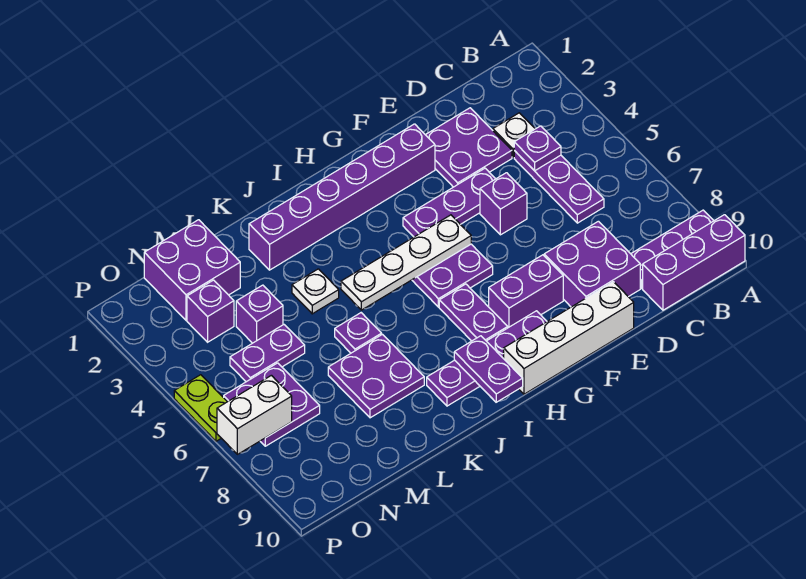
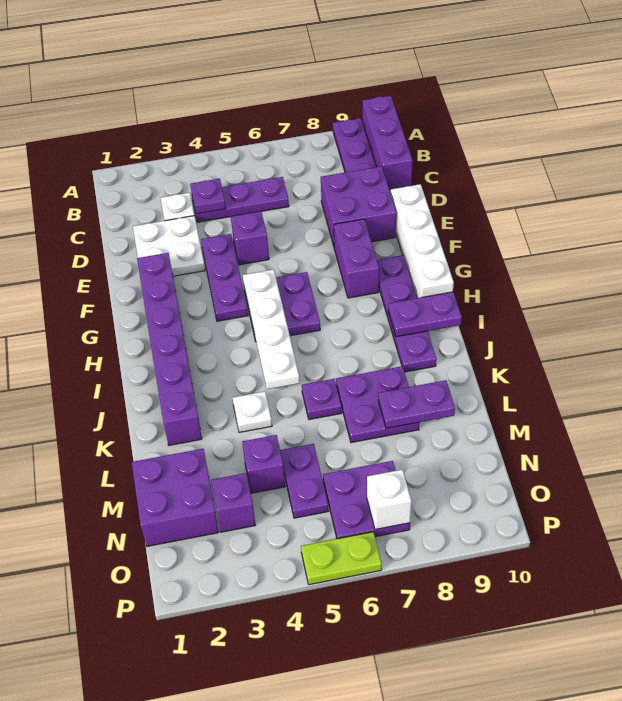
purple 2x2 plate [426,108,512,187] -> white 2x2 plate [133,216,205,276]
purple 1x2 plate [439,284,508,341] -> purple 1x2 plate moved to [378,380,455,428]
white 1x2 brick [217,375,292,454] -> white 1x1 brick [367,470,411,530]

